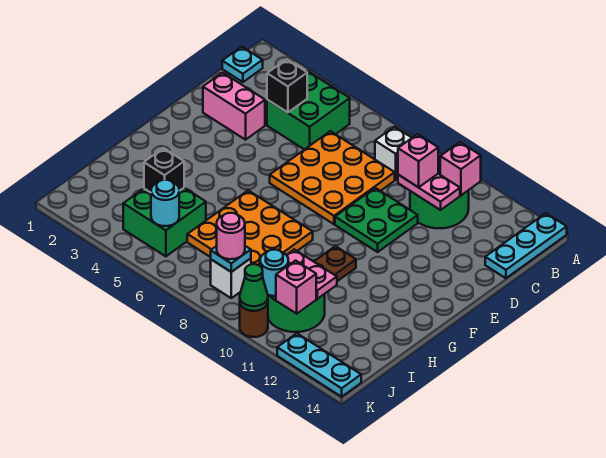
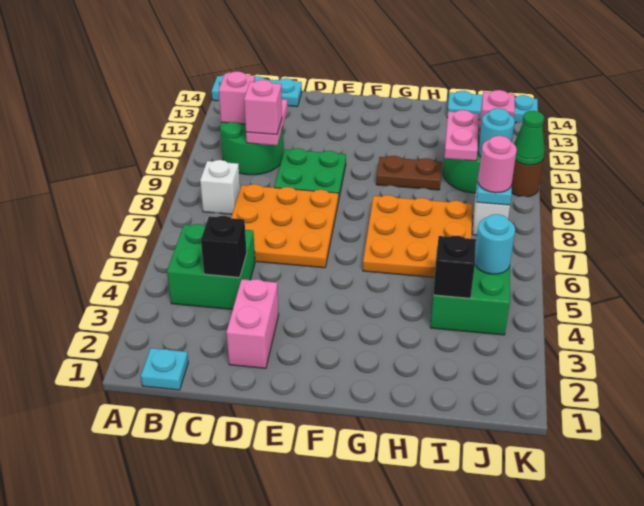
cyan 1x3 plate [277,333,361,397] -> cyan 1x3 plate turned to [447,91,538,123]

